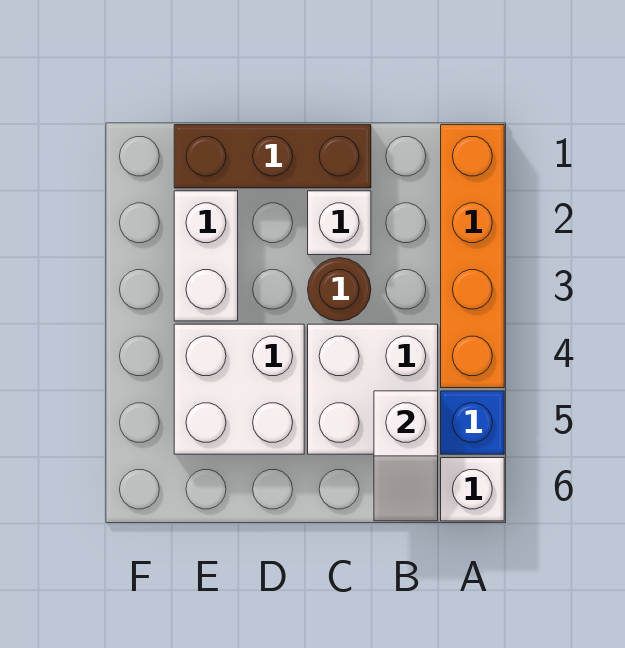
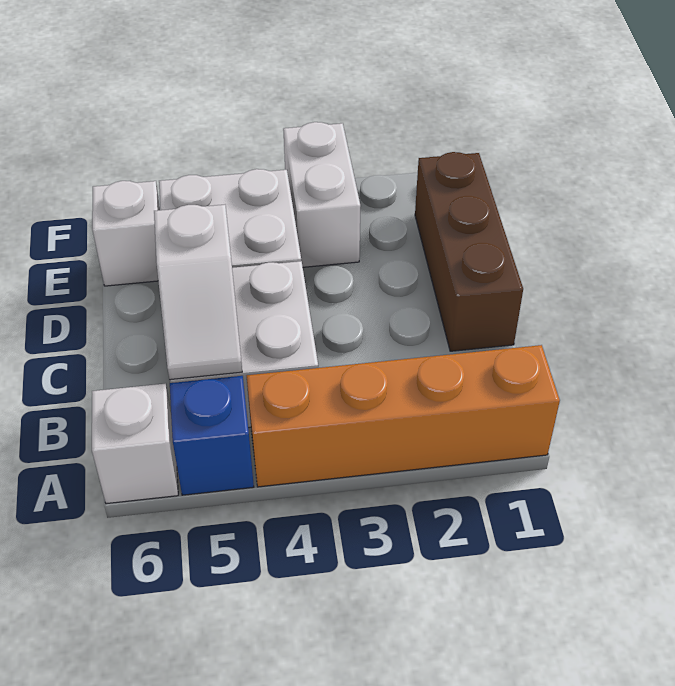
white 1x2 slope [374,391,438,521] -> white 1x2 slope turned to [154,205,242,380]
white 1x1 brick [308,191,371,255] -> white 1x1 brick moved to [92,181,160,286]
brown 1x1 round brick [308,258,371,321] -> none
white 1x2 brick [174,191,238,321] -> white 1x2 brick turned to [283,122,361,267]

